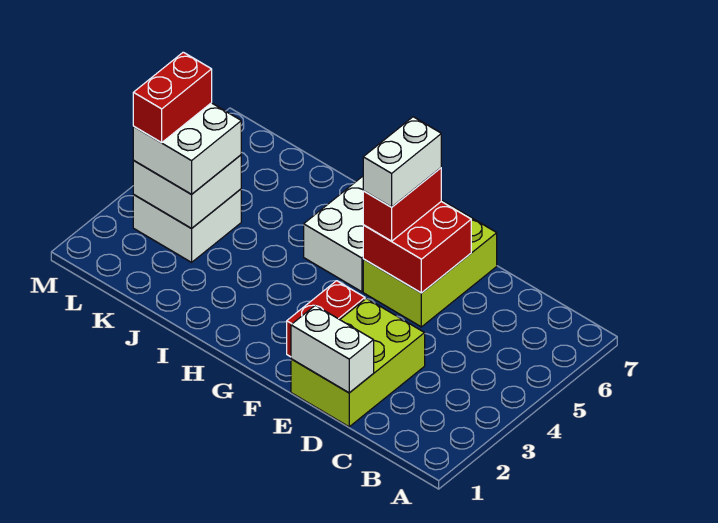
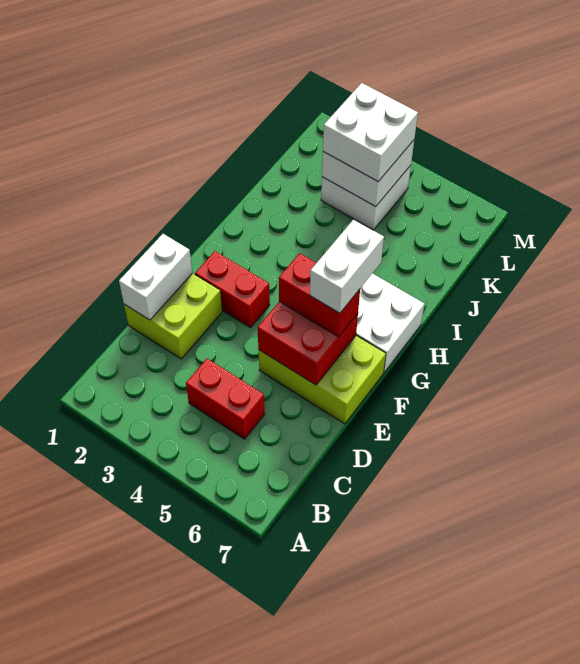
lime 2x3 brick [291,298,425,427] -> lime 2x2 brick [124,273,222,359]
white 1x2 brick [363,117,441,207] -> white 1x2 brick turned to [310,220,384,313]
red 1x2 brick [133,52,212,143] -> red 1x2 brick moved to [186,359,265,439]

